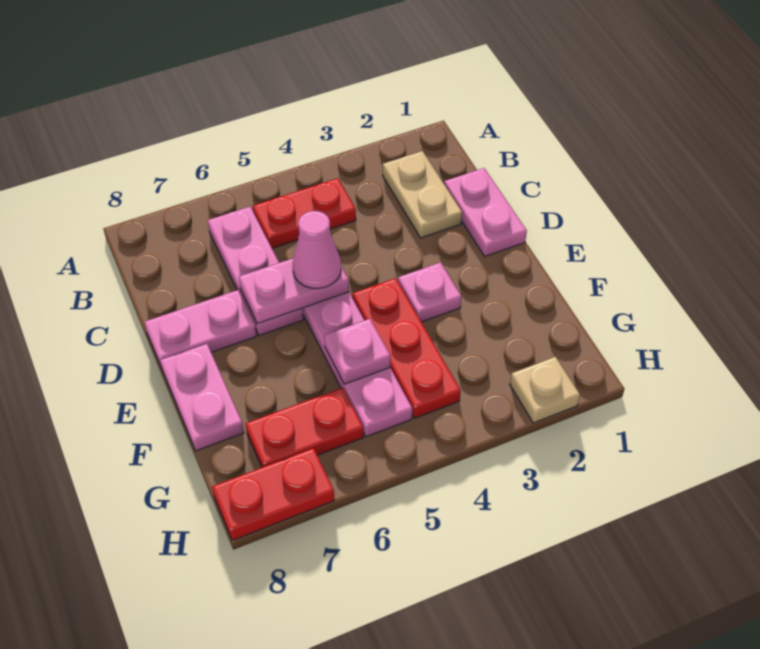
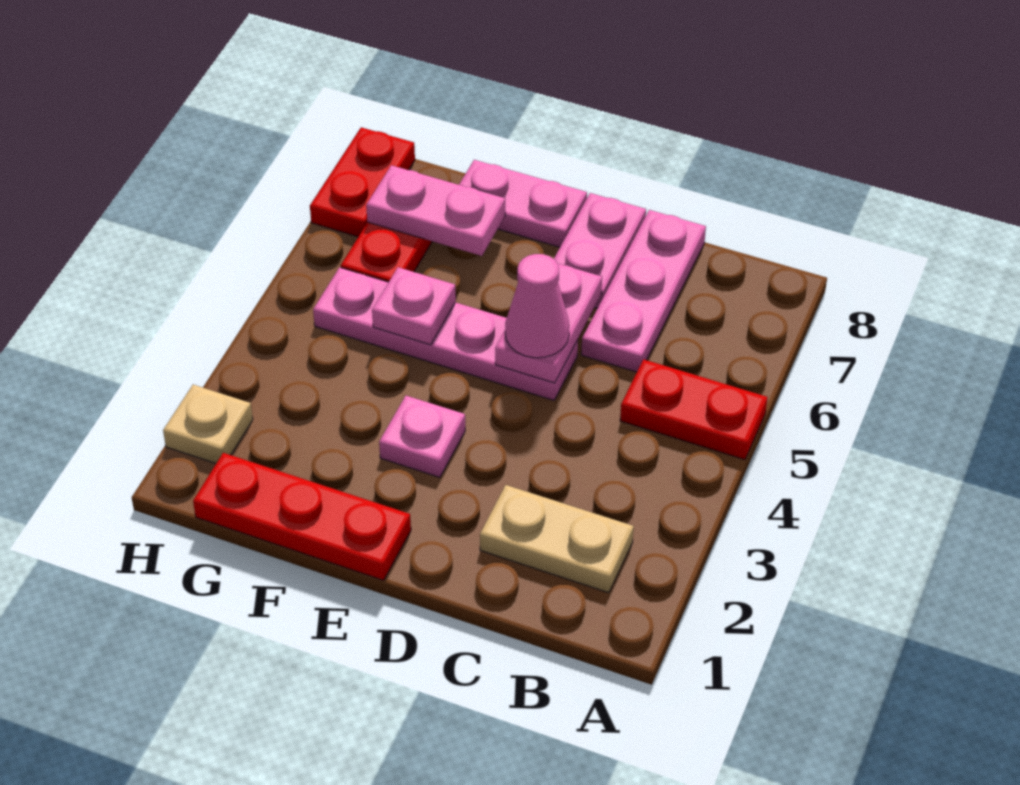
red 1x2 plate [253,178,356,248] -> red 1x2 plate turned to [620,359,768,460]
pink 1x3 plate [208,207,303,336] -> pink 1x3 plate turned to [581,210,706,372]
pink 1x2 plate [444,168,527,256] -> pink 1x2 plate moved to [366,165,505,256]
red 1x3 plate [352,278,461,418] -> red 1x3 plate moved to [193,453,411,580]

